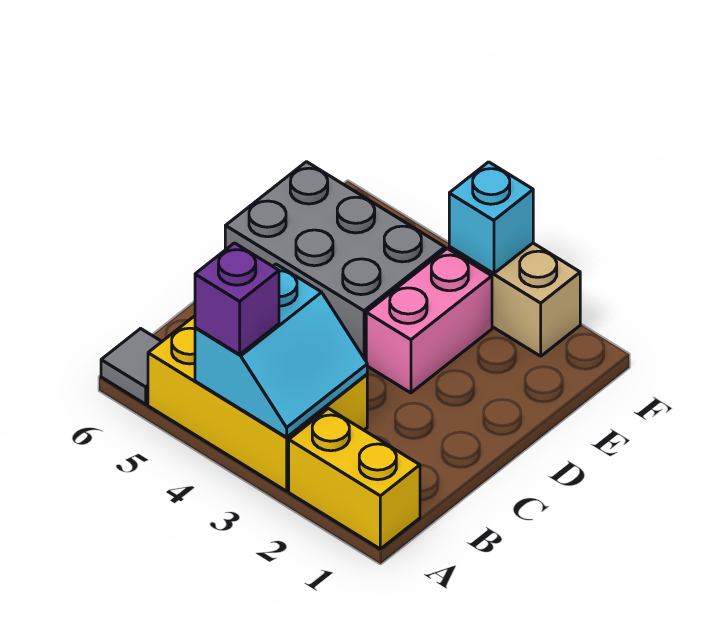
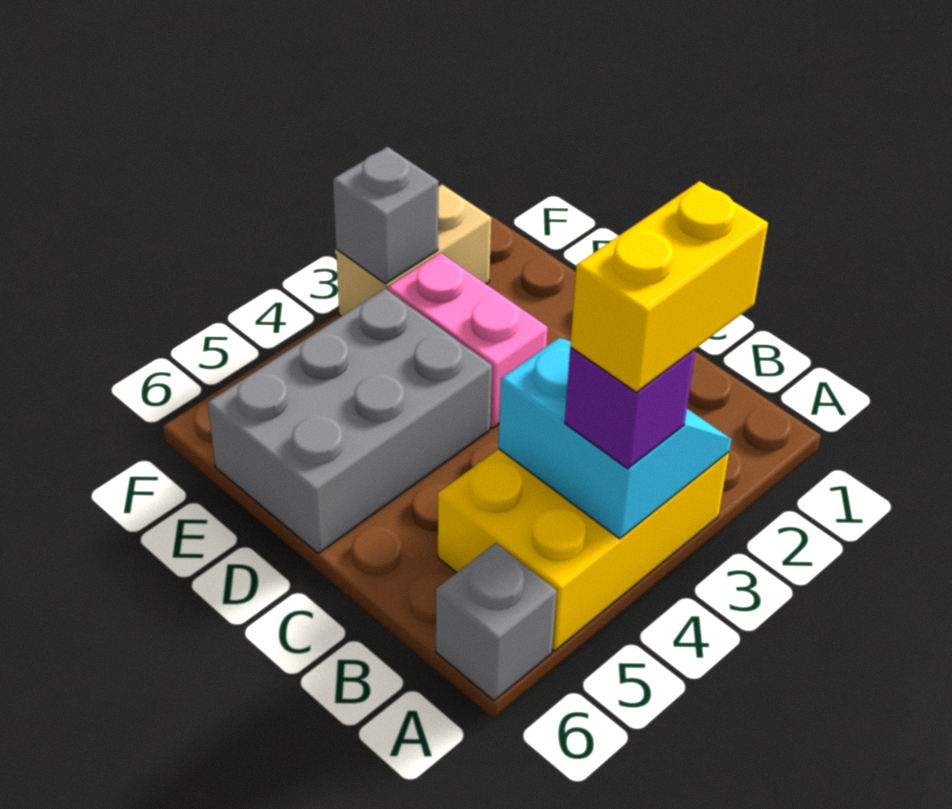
yellow 1x2 brick [289,408,420,549] -> yellow 1x2 brick moved to [570,181,768,392]
grey 1x1 tile [101,329,162,404] -> grey 1x1 brick [436,543,557,701]
cyan 1x1 brick [449,162,533,274] -> grey 1x1 brick [333,147,438,284]

